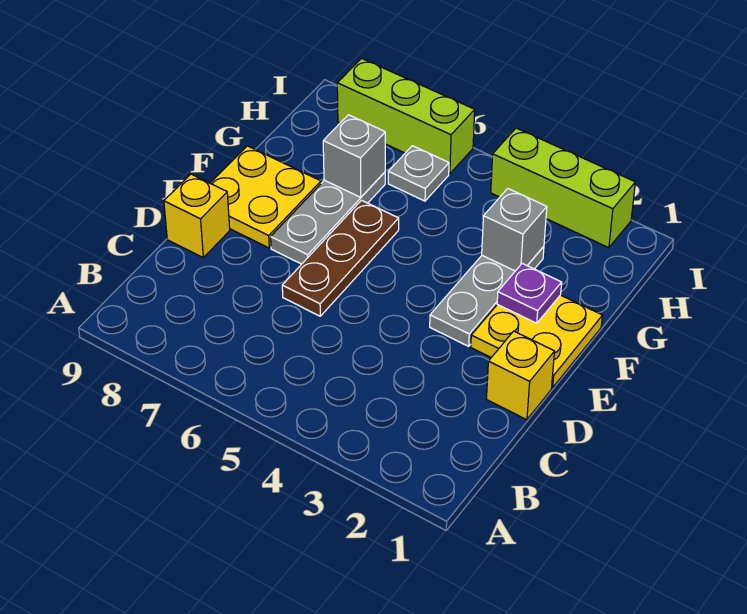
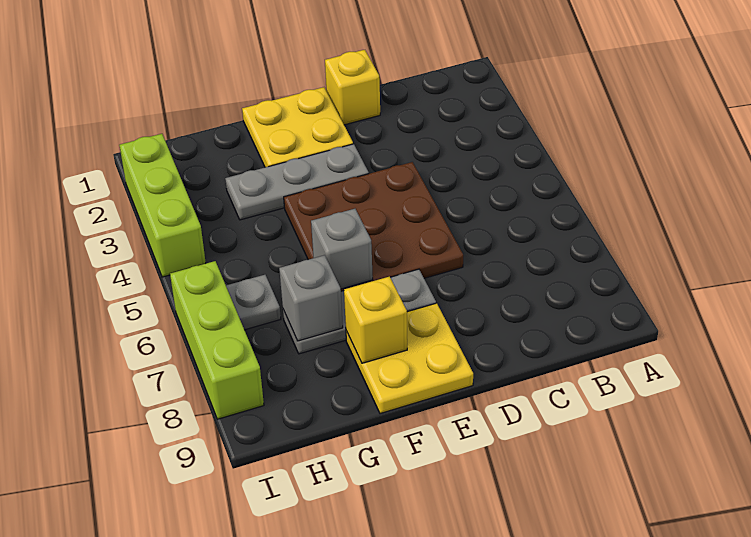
brown 1x3 plate [282,200,399,316] -> brown 3x3 plate [284,162,463,291]
yellow 1x1 brick [164,174,230,257] -> yellow 1x1 brick moved to [344,277,407,363]
purple 1x1 plate [497,263,562,323] -> none
grey 1x1 brick [482,189,547,271] -> grey 1x1 brick moved to [311,209,373,289]

